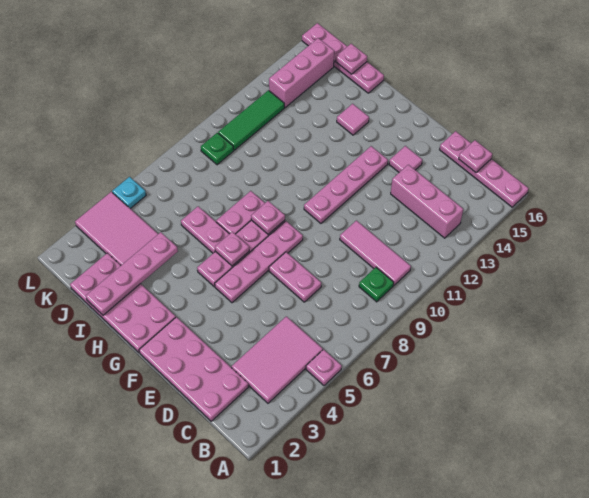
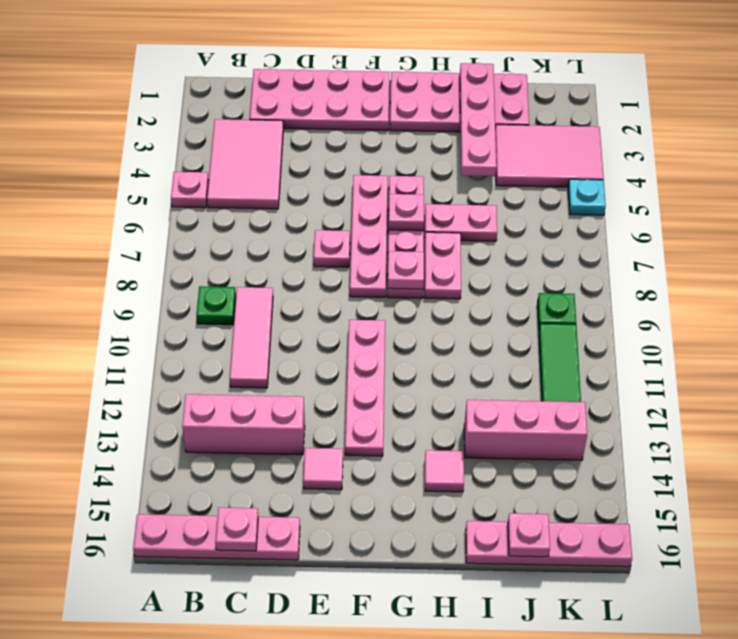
pink 1x3 tile [340,221,411,285] -> pink 1x3 tile turned to [230,287,273,388]
pink 1x2 plate [269,252,321,302] -> pink 1x1 plate [314,230,350,267]
pink 1x3 brick [269,38,334,107] -> pink 1x3 brick turned to [464,400,587,460]

